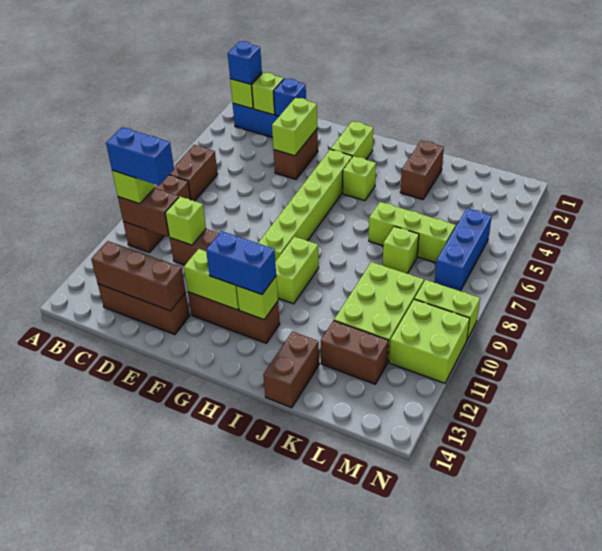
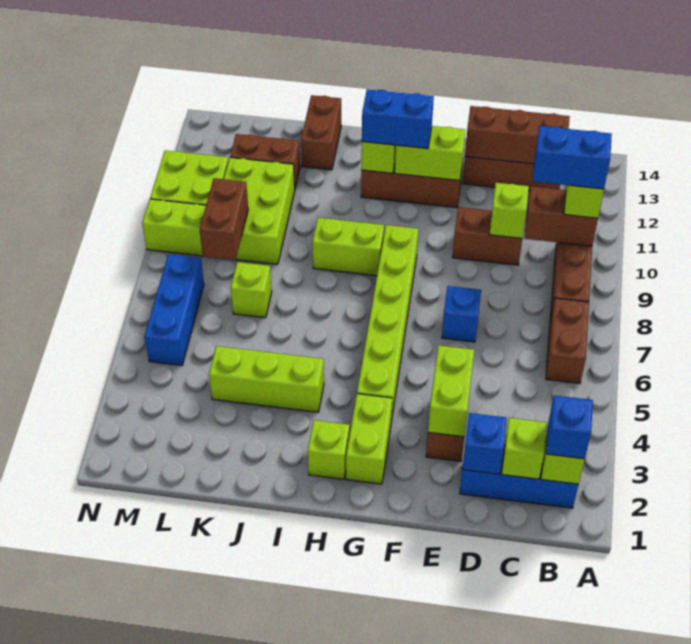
none -> blue 1x1 brick [442,286,481,342]
lime 1x1 brick [343,156,376,201] -> lime 1x1 brick moved to [308,420,350,479]
lime 1x2 brick [275,237,319,304] -> lime 1x2 brick turned to [312,218,384,276]
brown 1x2 brick [400,141,444,200] -> brown 1x2 brick moved to [200,178,248,260]
lime 1x3 brick [369,202,456,263] -> lime 1x3 brick moved to [209,346,324,412]

